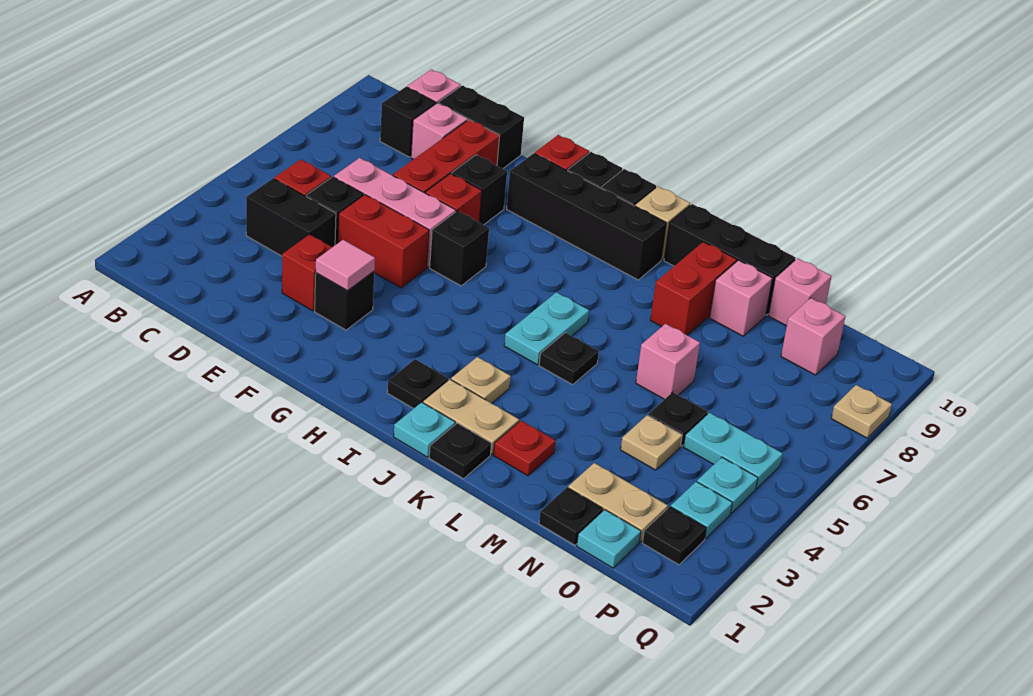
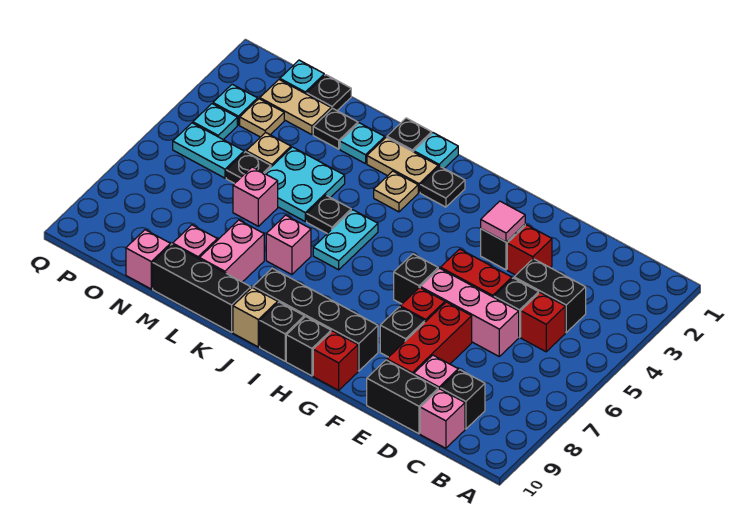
red 1x1 plate [493,421,555,476] -> cyan 1x1 plate [340,123,385,164]
none -> cyan 2x2 plate [265,147,345,221]
red 1x2 brick [650,242,737,335] -> pink 1x2 brick [199,220,264,282]
pink 1x1 brick [781,298,845,375] -> pink 1x1 brick moved to [266,215,311,275]
black 1x1 plate [642,507,706,565] -> black 1x1 plate moved to [313,108,358,149]
tan 1x1 plate [831,385,892,438] -> tan 1x1 plate moved to [240,99,284,137]

